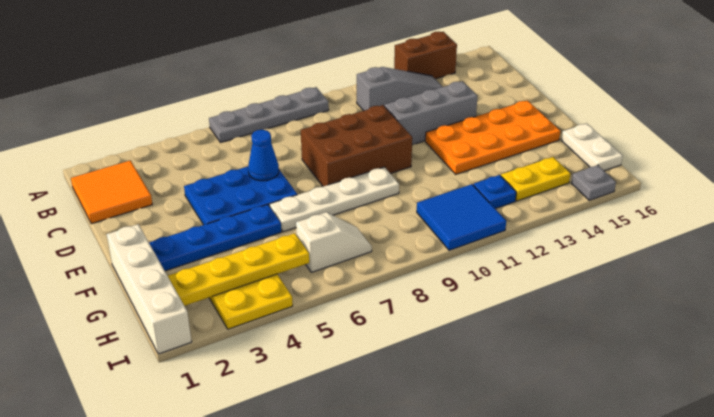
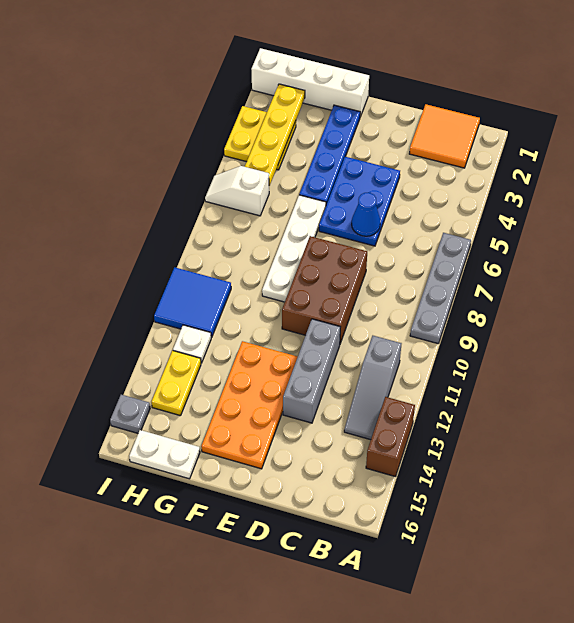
white 1x2 slope [296,212,372,272] -> white 1x2 slope turned to [205,166,269,216]
blue 1x1 plate [473,175,516,209] -> white 1x1 plate [173,325,211,363]

